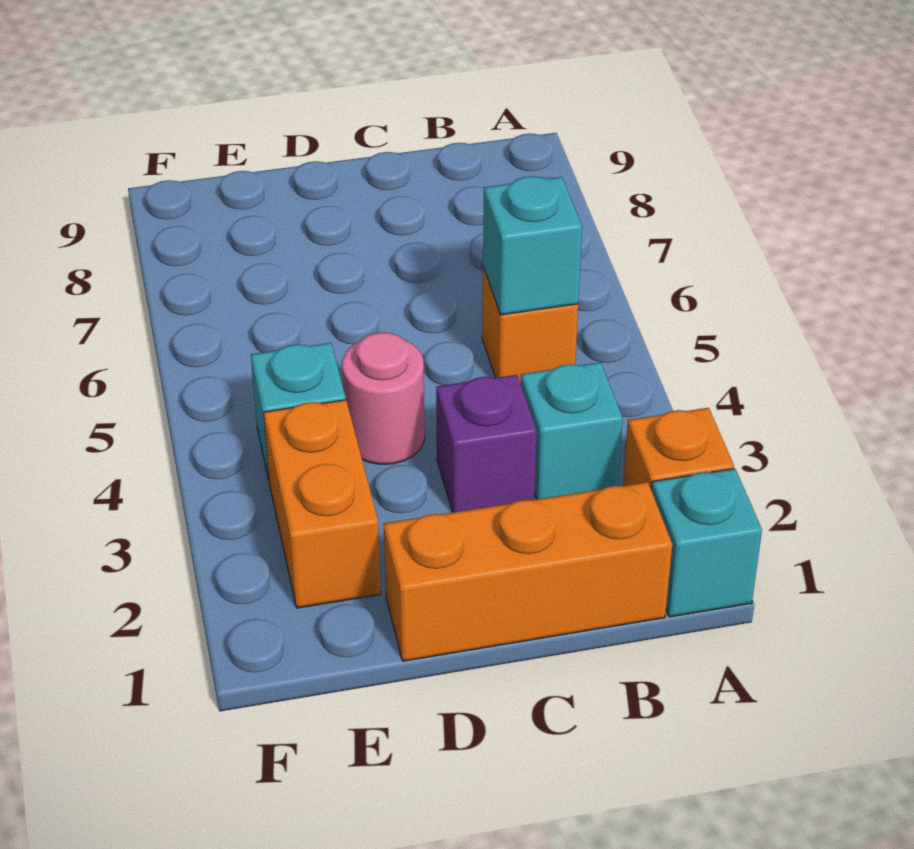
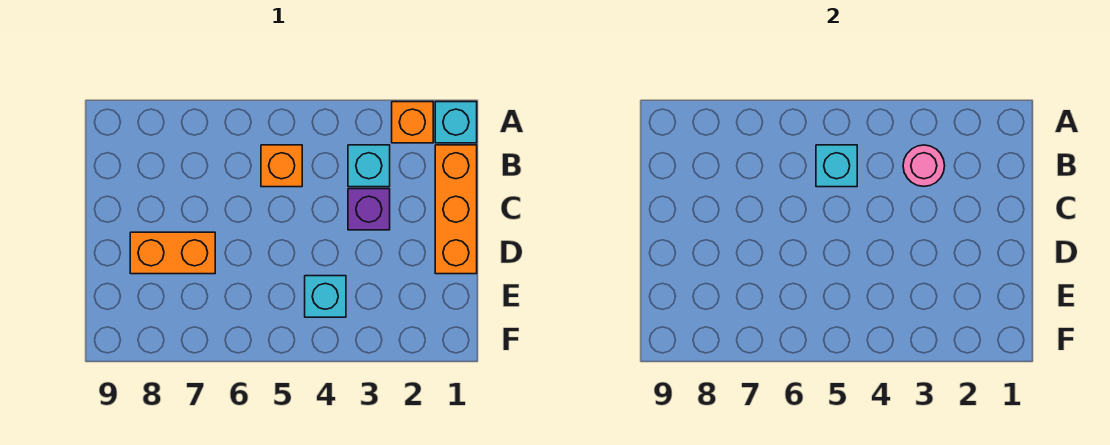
pink 1x1 round brick [342,332,425,464] -> pink 1x1 round brick moved to [903,145,945,186]
orange 1x2 brick [264,400,381,608] -> orange 1x2 brick moved to [130,232,215,274]

